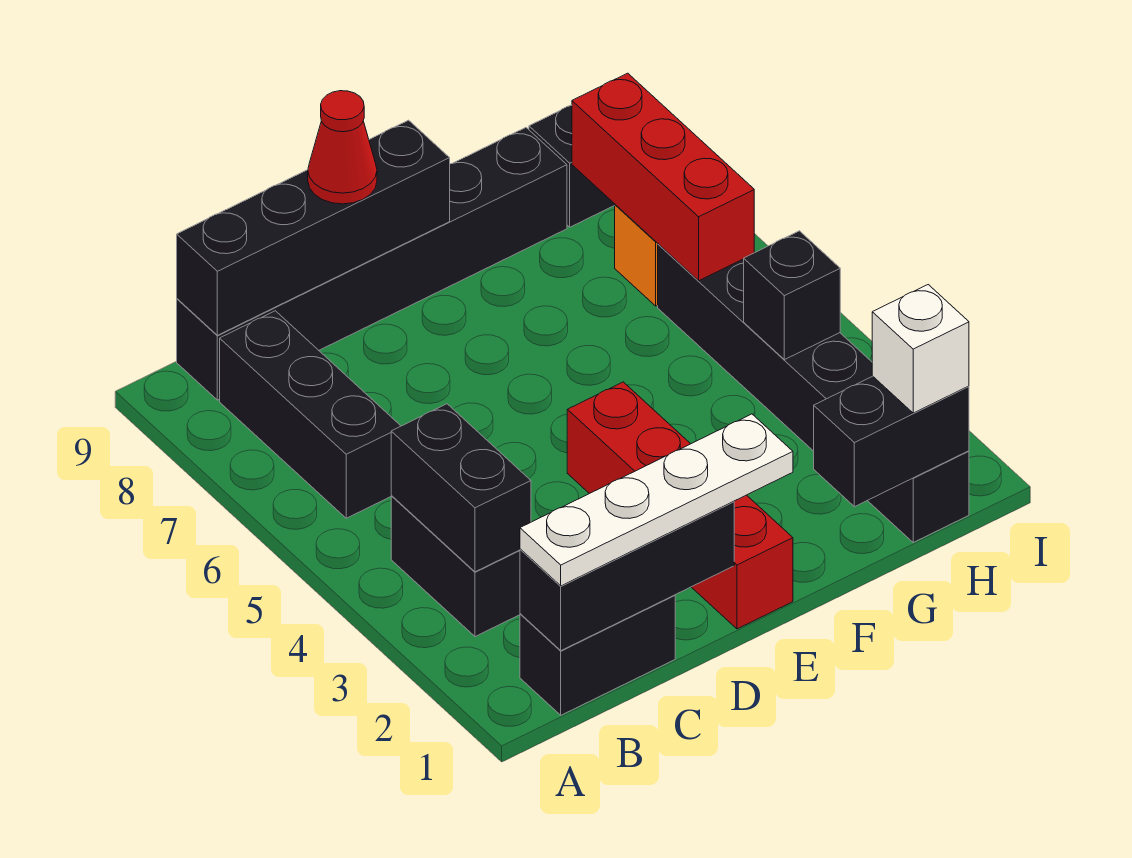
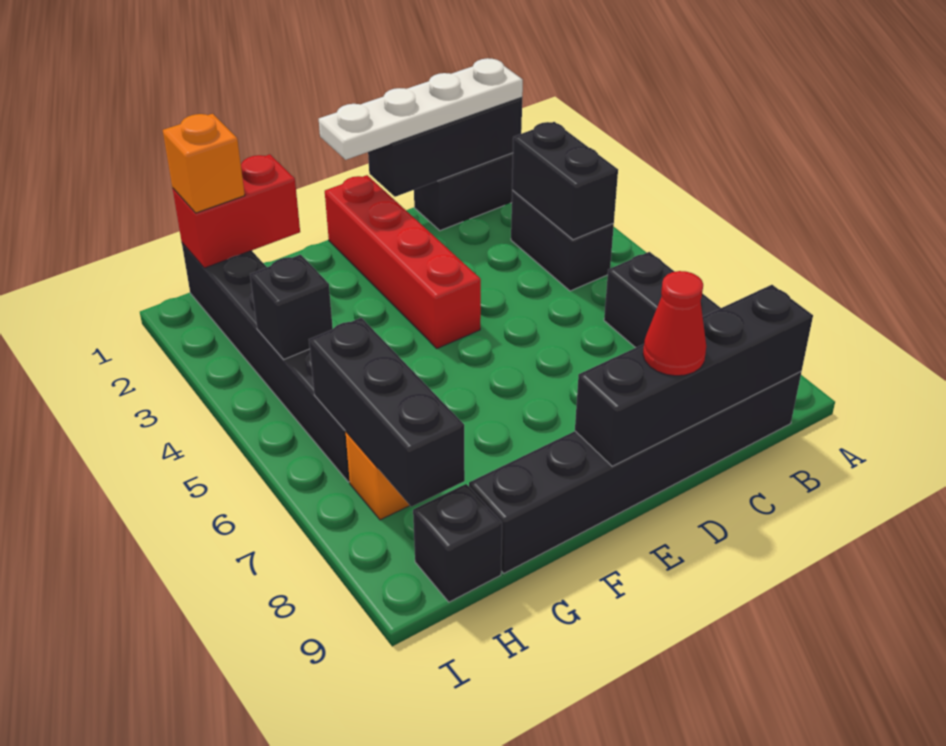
black 1x2 brick [814,376,969,507] -> red 1x2 brick [172,154,300,268]
white 1x1 brick [872,285,969,413] -> orange 1x1 brick [163,114,245,213]
red 1x3 brick [572,73,754,281] -> black 1x3 brick [309,318,465,507]

